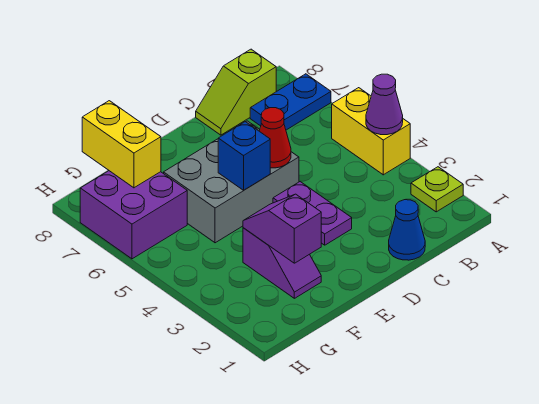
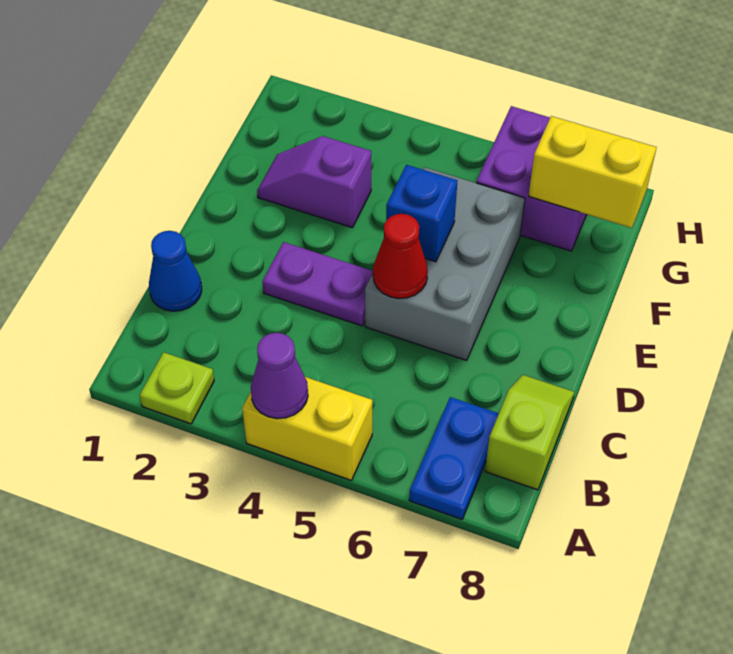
purple 1x2 slope [243,194,321,263] -> none

